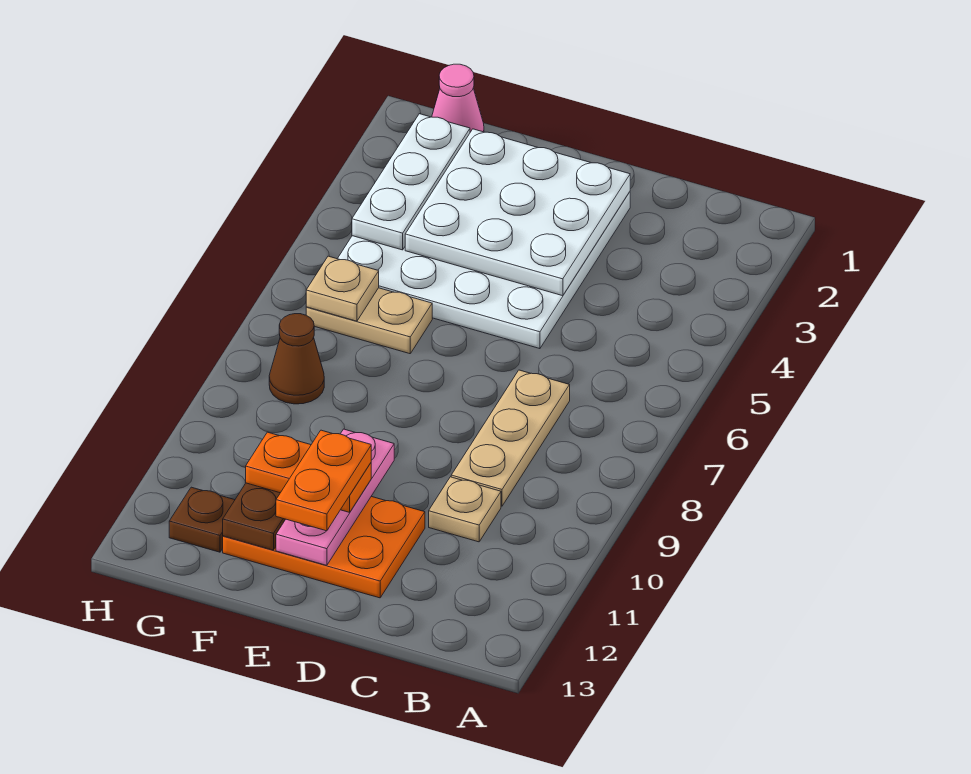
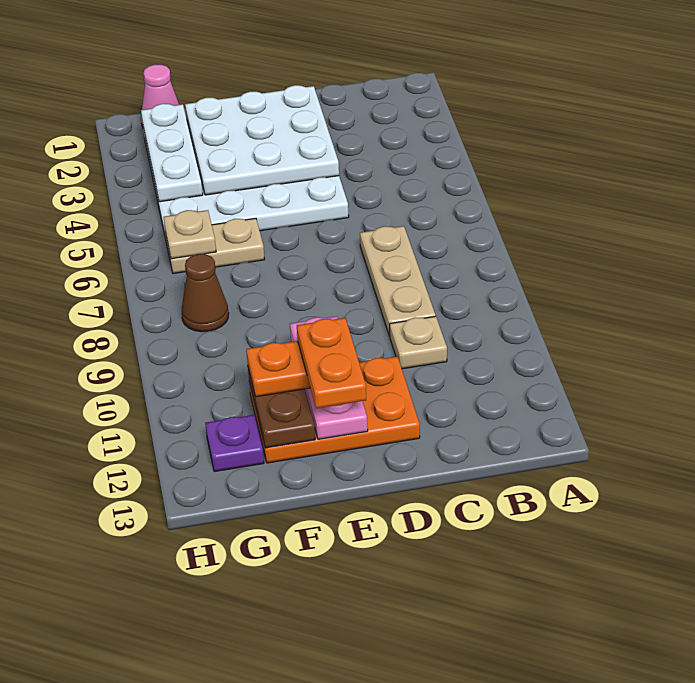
brown 1x1 plate [169,487,235,552] -> purple 1x1 plate [205,415,264,472]

